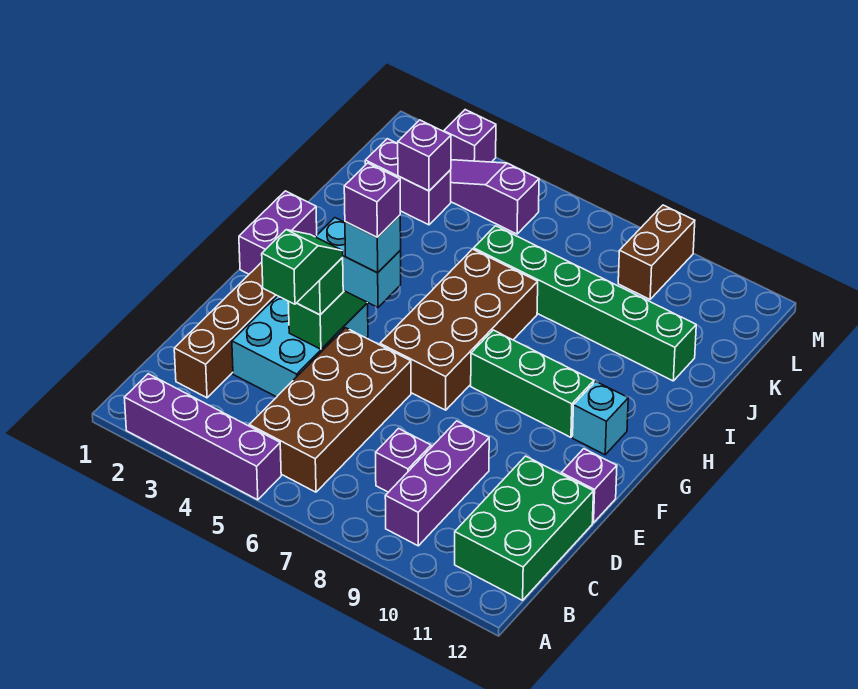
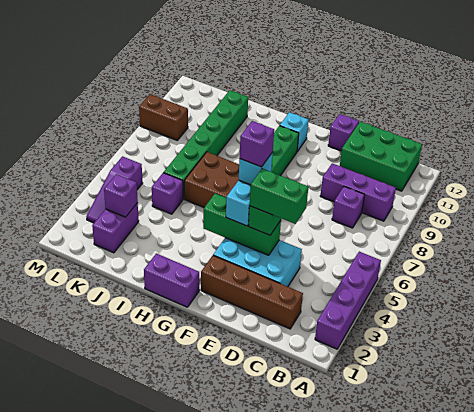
brown 2x4 brick [249,328,411,492] -> none
green 1x2 slope [262,230,343,304] -> green 1x2 brick [250,169,308,224]
purple 1x1 brick [444,110,496,162] -> purple 1x1 brick moved to [152,173,183,214]

